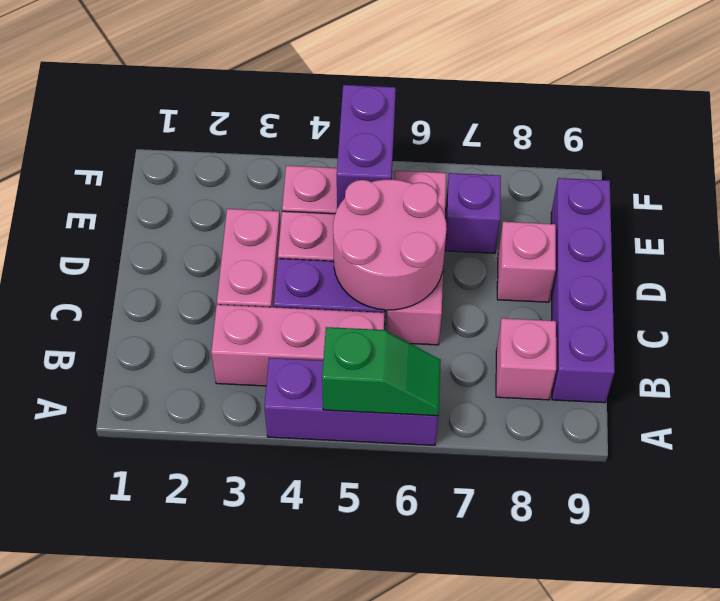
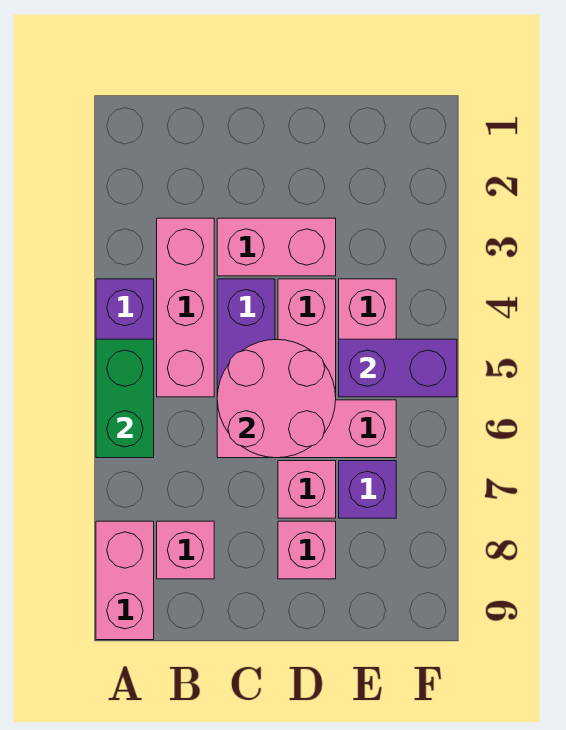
green 1x2 slope [322,327,441,416] -> green 1x2 brick [96,339,154,458]
none -> pink 1x2 brick [96,521,154,640]
purple 1x4 brick [551,178,615,403] -> none
none -> pink 1x1 brick [278,461,336,518]

